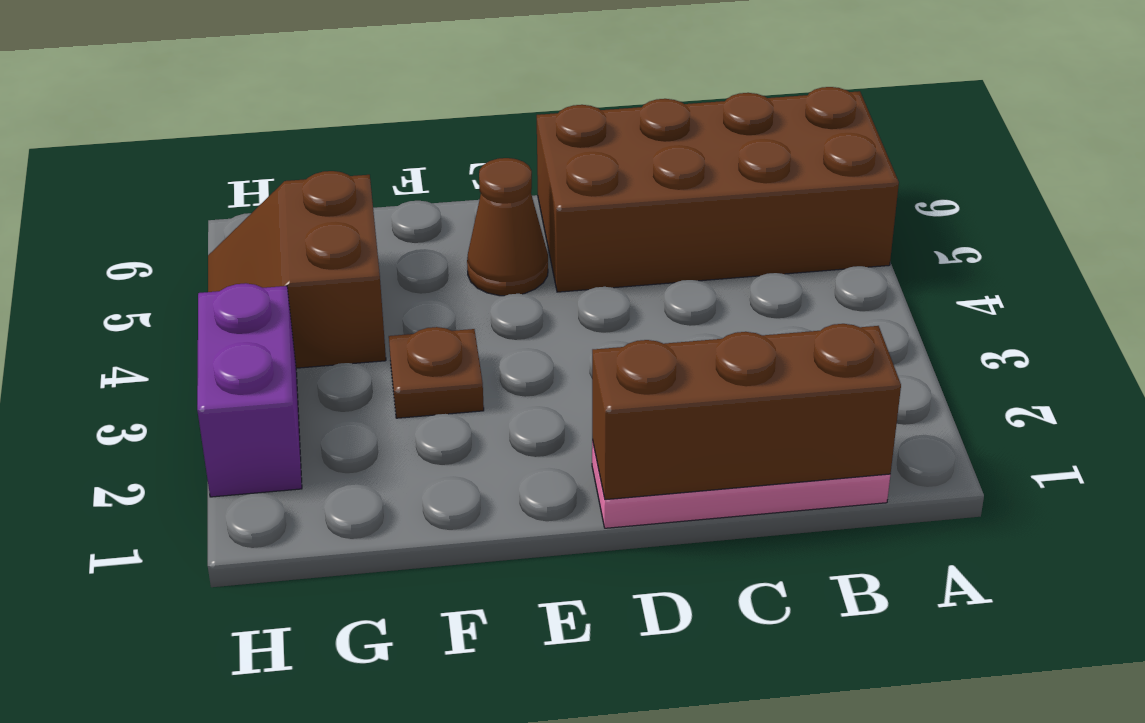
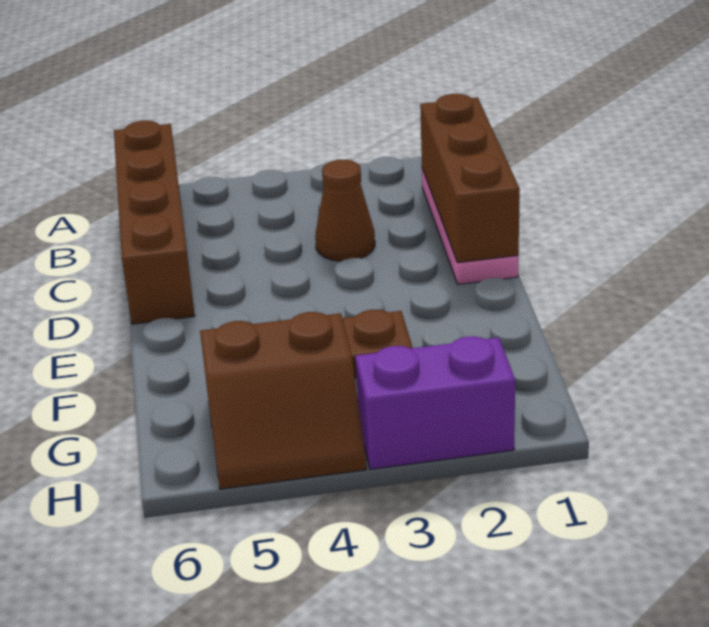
brown 2x4 brick [537,87,899,292] -> brown 1x4 brick [114,121,195,324]
brown 1x1 cone [467,158,548,296] -> brown 1x1 cone moved to [315,160,375,261]

